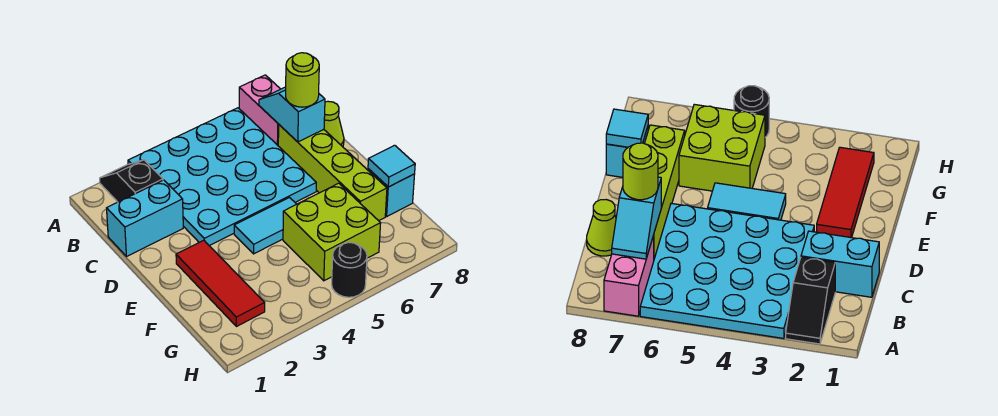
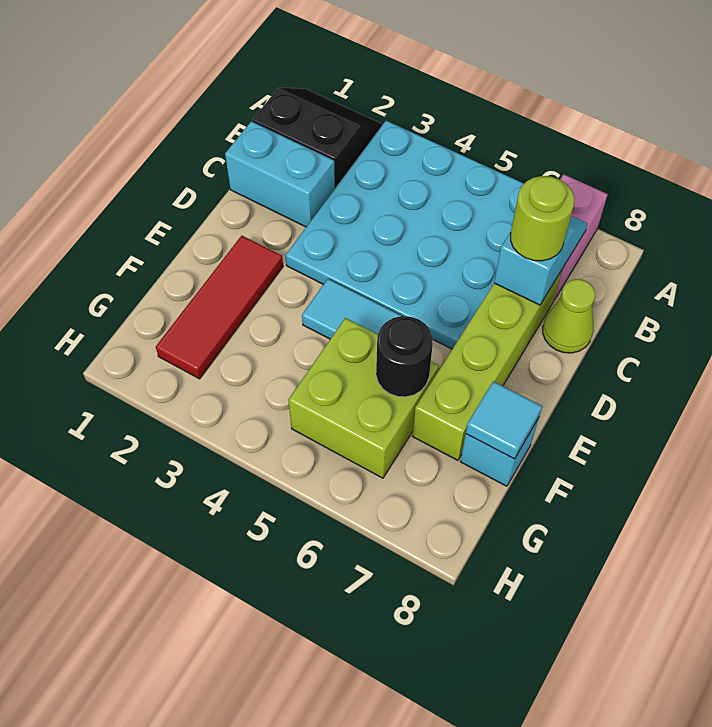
black 1x2 slope [100,160,163,202] -> black 2x2 slope [253,88,383,188]
black 1x1 round brick [332,242,367,297] -> black 1x1 round brick moved to [376,316,433,397]

